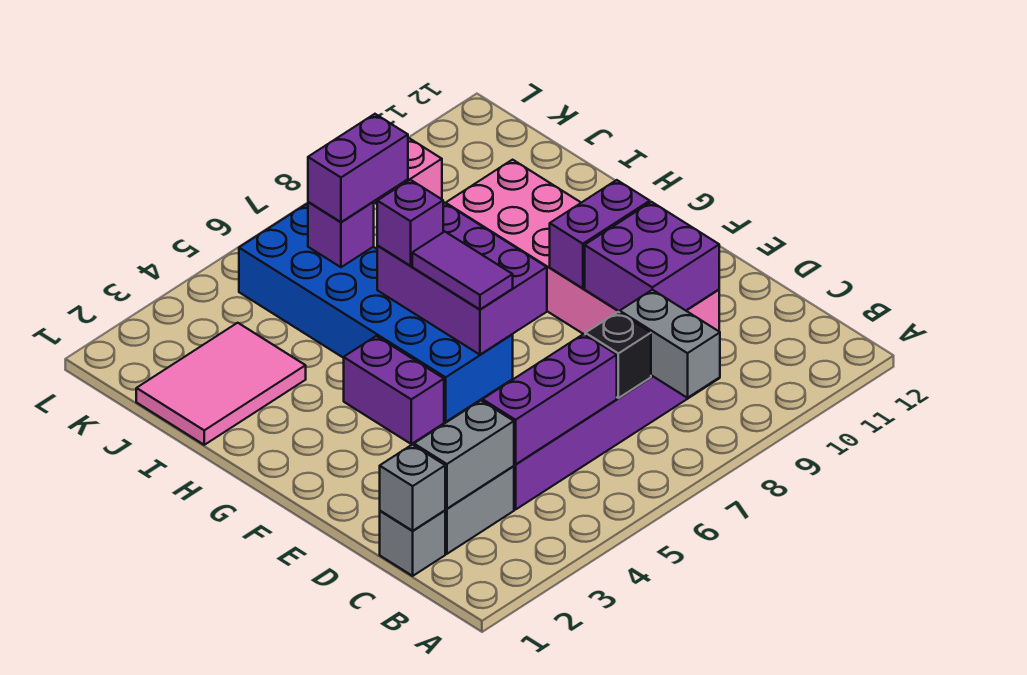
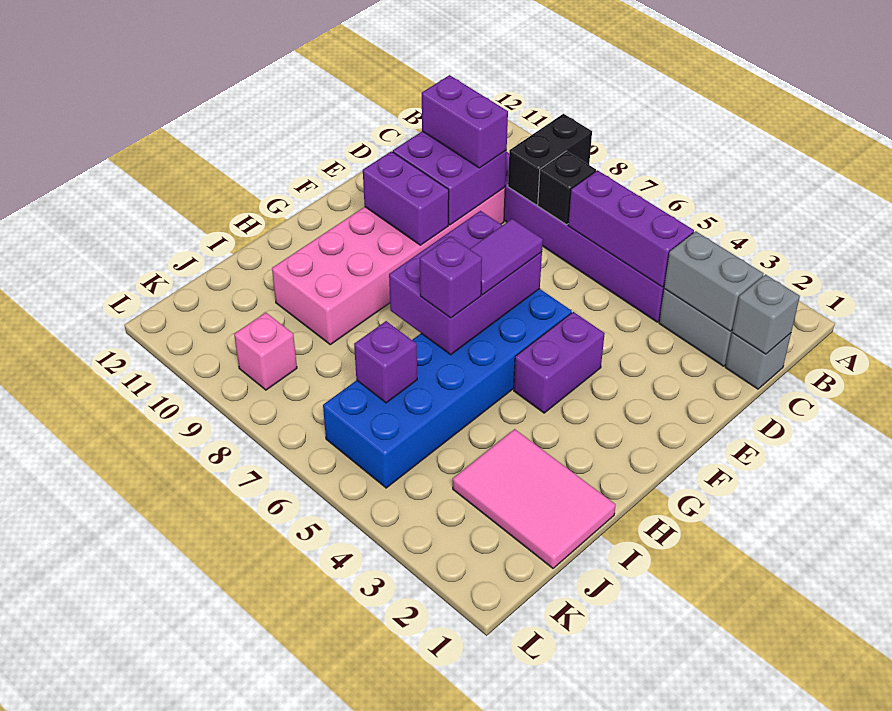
grey 1x2 brick [620,290,720,398] -> black 1x2 brick [508,114,592,205]
purple 1x2 brick [308,114,408,222] -> purple 1x2 brick moved to [422,75,508,168]

